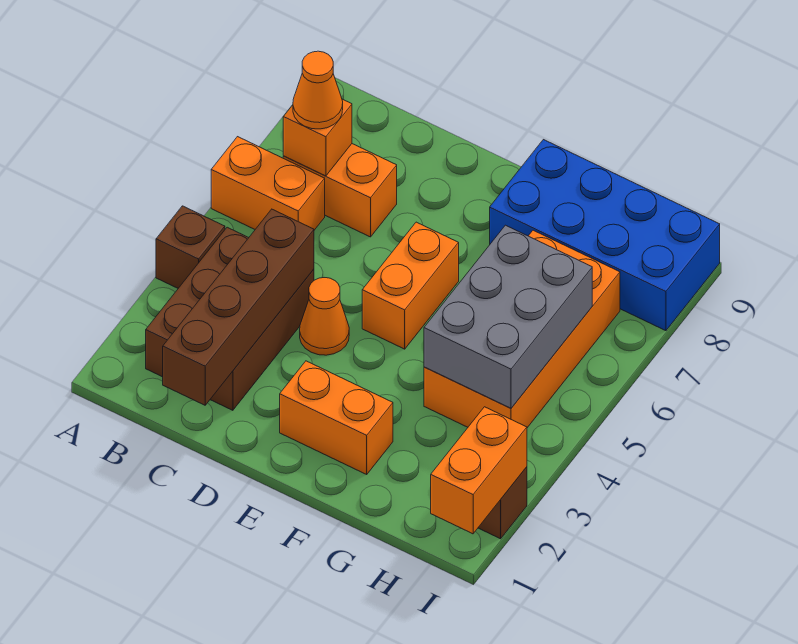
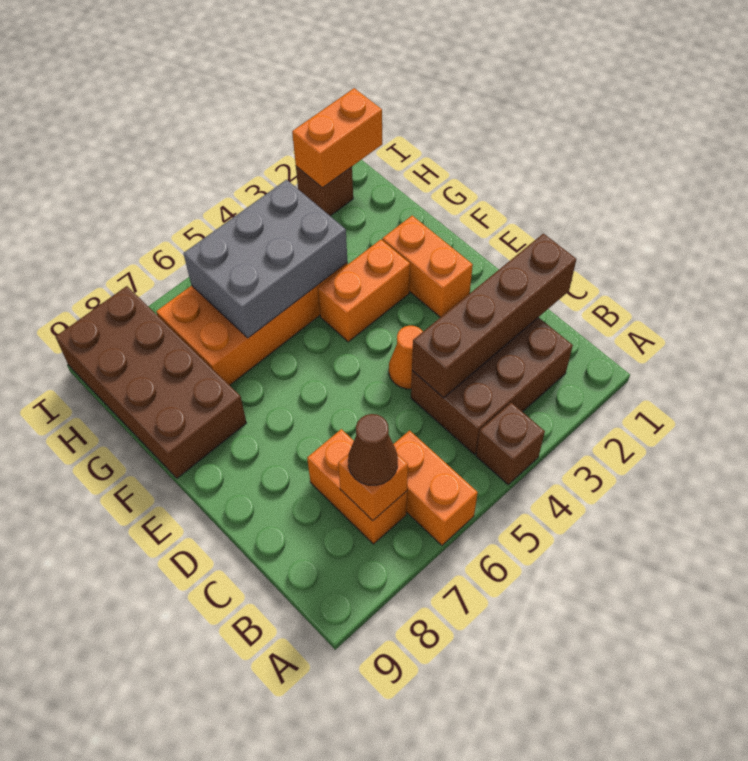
orange 1x1 cone [293,51,343,129] -> brown 1x1 cone [348,414,398,485]
orange 1x2 brick [362,222,459,349] -> orange 1x2 brick moved to [318,240,410,342]
blue 2x4 brick [490,140,720,331] -> brown 2x4 brick [56,286,246,478]

